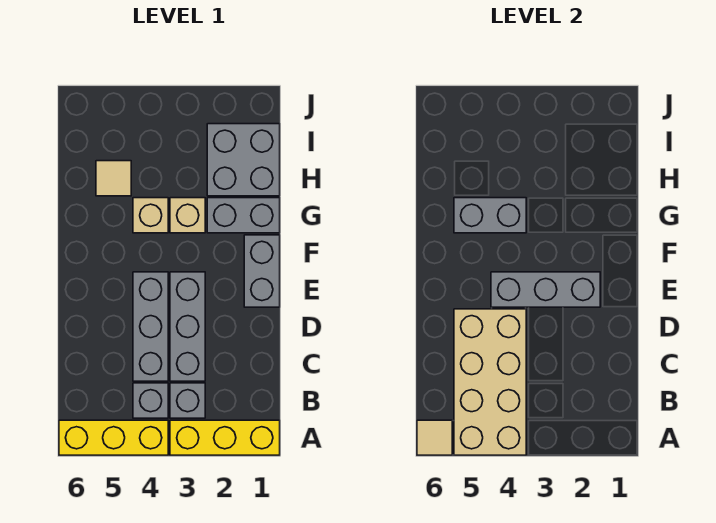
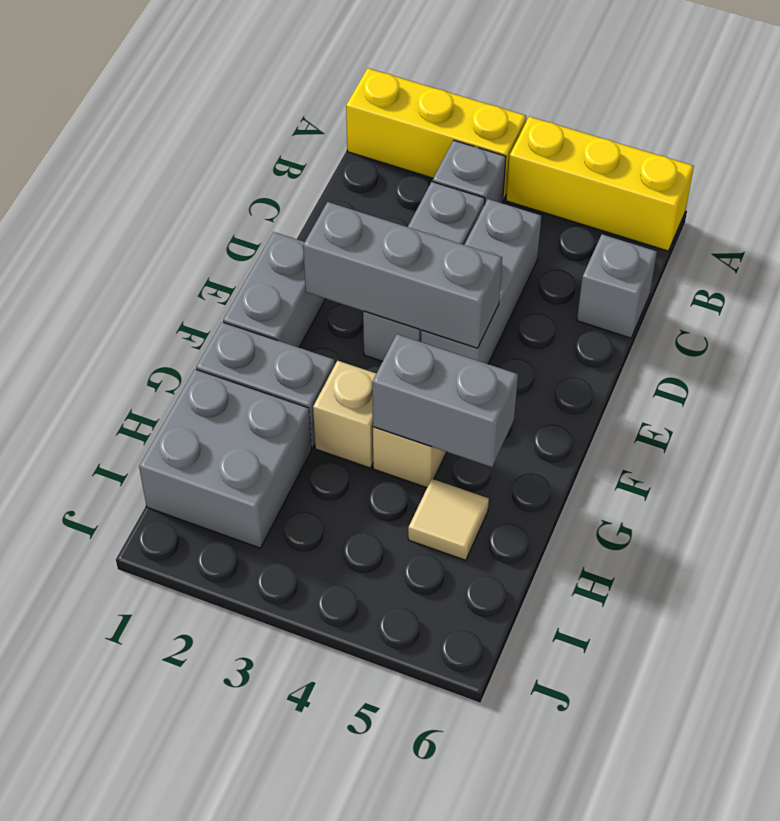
tan 2x4 brick [454,309,526,455] -> none
tan 1x1 tile [417,420,452,455] -> none
grey 1x1 brick [133,383,168,418] -> grey 1x1 brick moved to [577,234,657,338]

